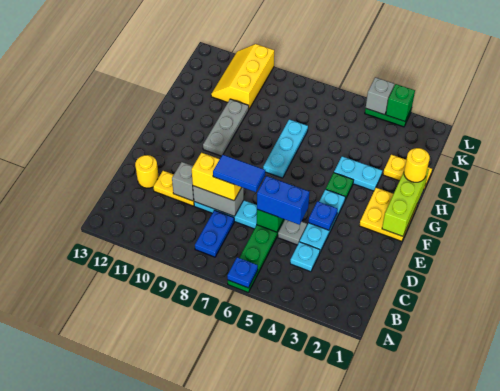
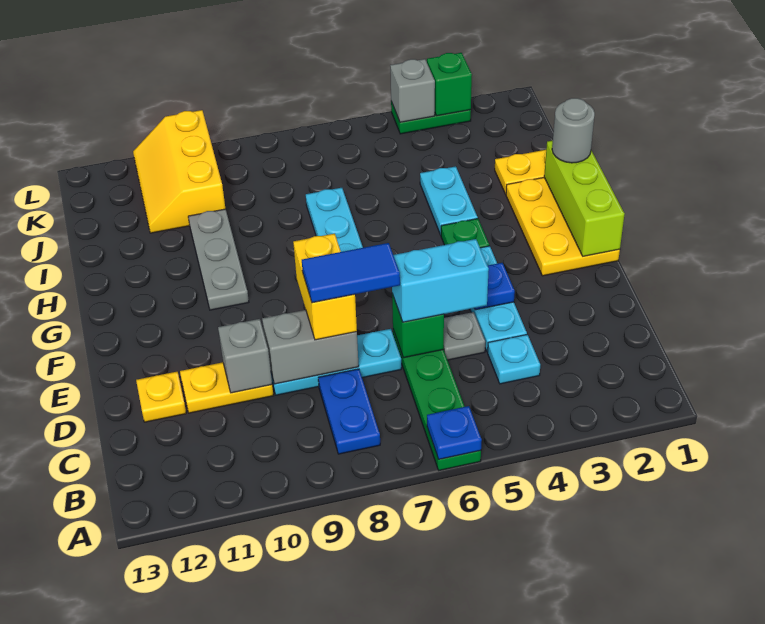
blue 1x2 brick [257,176,310,225] -> cyan 1x2 brick [392,239,489,322]
yellow 1x2 brick [192,153,242,201] -> yellow 1x2 brick turned to [293,234,357,340]
yellow 1x1 round brick [135,155,159,188] -> yellow 1x1 plate [136,372,186,422]
yellow 2x2 plate [359,188,417,241] -> yellow 2x3 plate [506,178,620,276]
yellow 1x1 round brick [404,148,430,182] -> grey 1x1 round brick [552,98,595,163]
cyan 1x2 plate [334,156,382,191] -> cyan 1x2 plate turned to [420,166,478,235]

